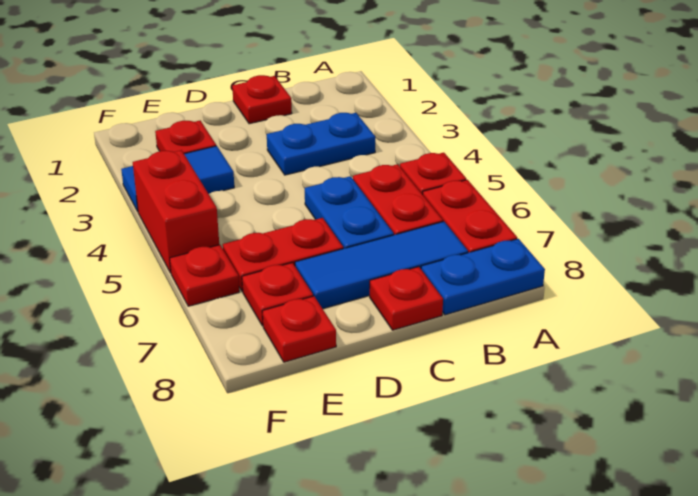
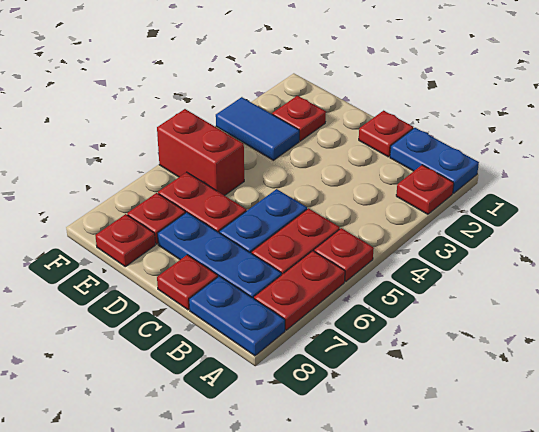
blue 1x2 plate [267,113,375,175] -> blue 1x2 plate moved to [390,128,479,193]
blue 1x3 tile [295,222,468,309] -> blue 1x3 plate [158,212,281,299]
red 1x2 brick [133,150,219,273] -> red 1x2 brick turned to [157,109,244,196]
red 1x1 plate [170,245,239,306] -> red 1x1 plate moved to [396,165,454,214]

